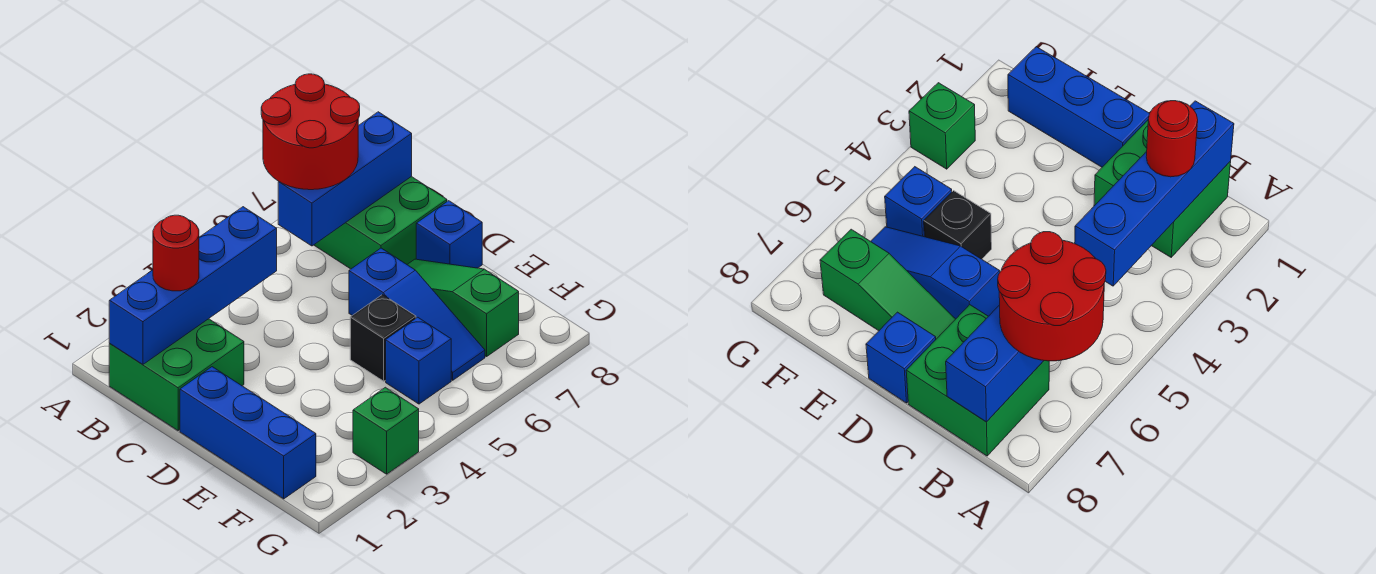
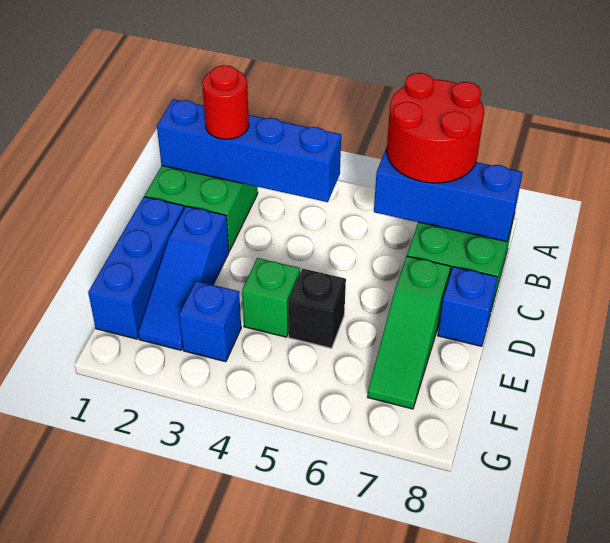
blue 1x3 slope [349,248,485,380] -> blue 1x3 slope moved to [138,206,229,350]
green 1x3 slope [407,259,519,357] -> green 1x3 slope turned to [368,256,451,409]
blue 1x1 brick [386,317,451,404] -> blue 1x1 brick moved to [179,281,241,362]
green 1x1 brick [353,387,419,474] -> green 1x1 brick moved to [242,258,300,337]

